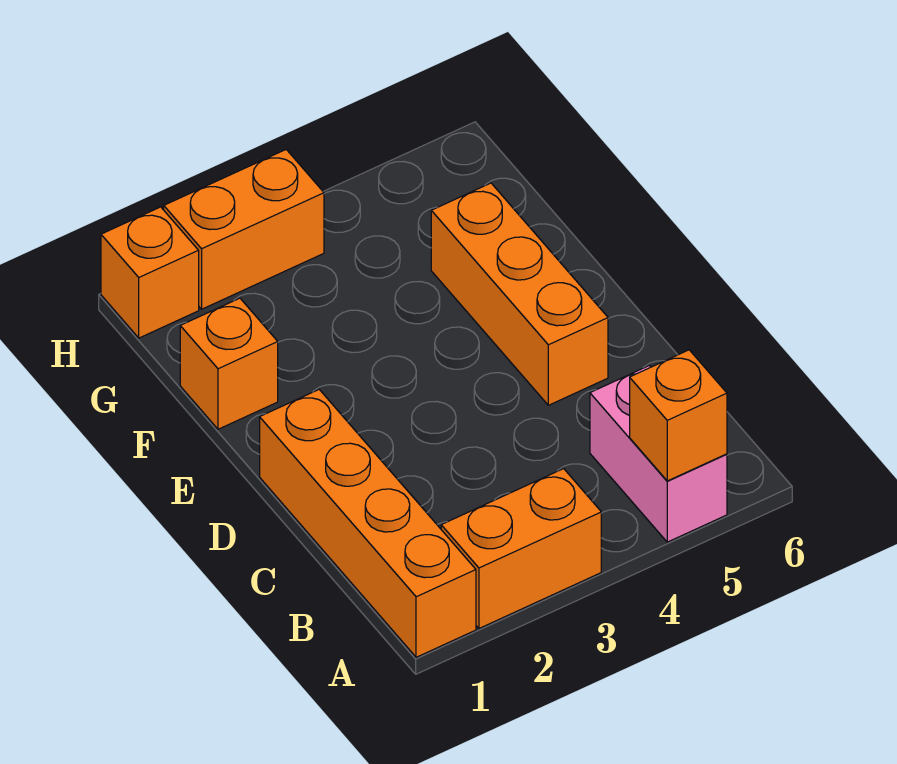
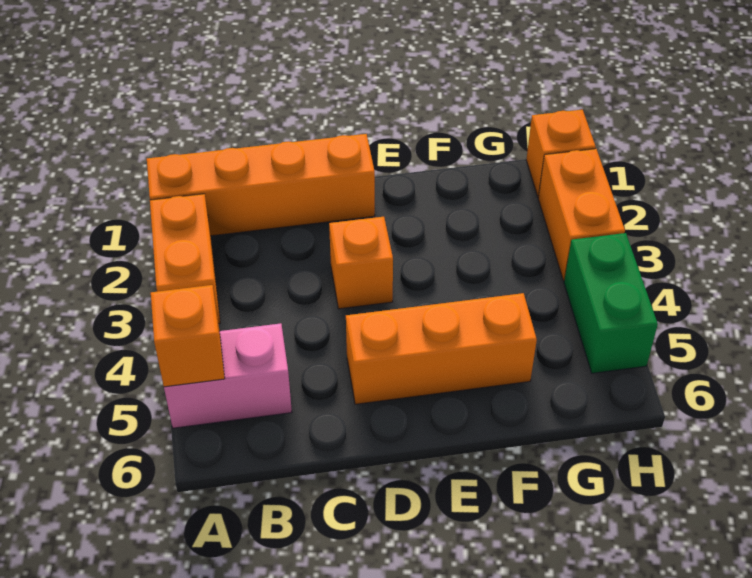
orange 1x1 brick [180,298,278,429] -> orange 1x1 brick moved to [329,217,393,309]
none -> green 1x2 brick [564,233,658,373]

